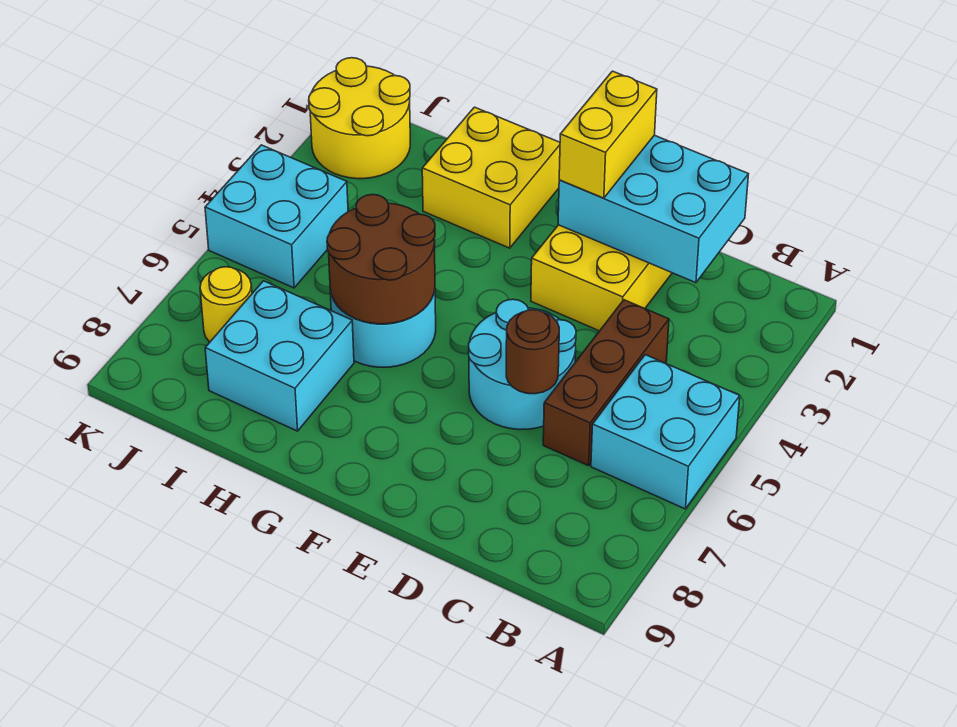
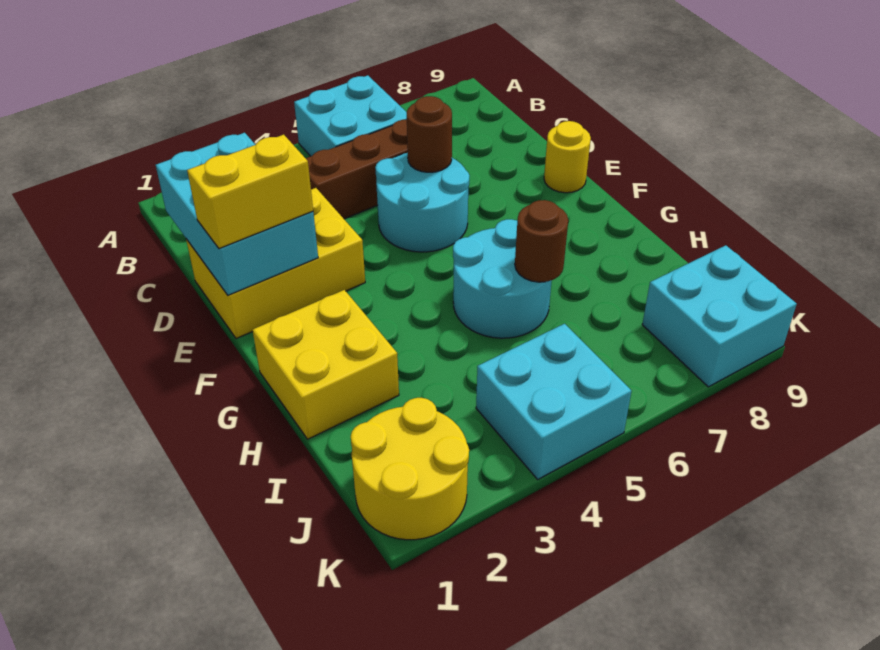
brown 2x2 round brick [327,195,435,324] -> brown 1x1 round brick [515,200,568,282]
cyan 2x2 brick [205,281,354,431] -> cyan 2x2 brick moved to [642,245,797,387]
yellow 1x1 round brick [200,267,252,342] -> yellow 1x1 round brick moved to [544,121,591,193]

